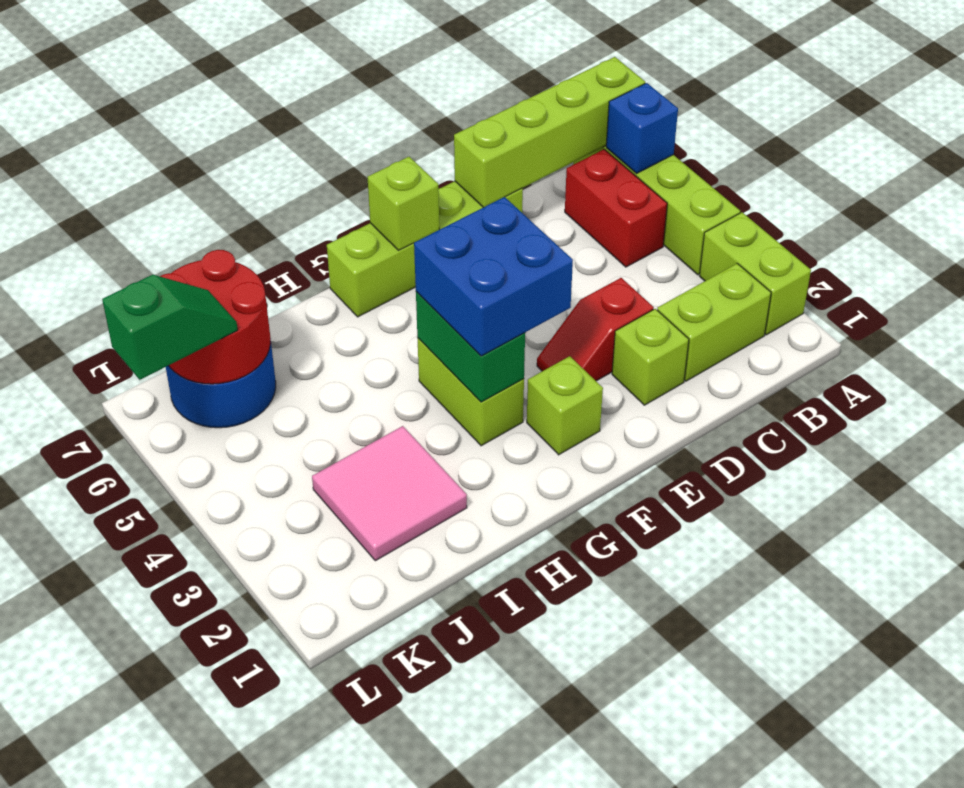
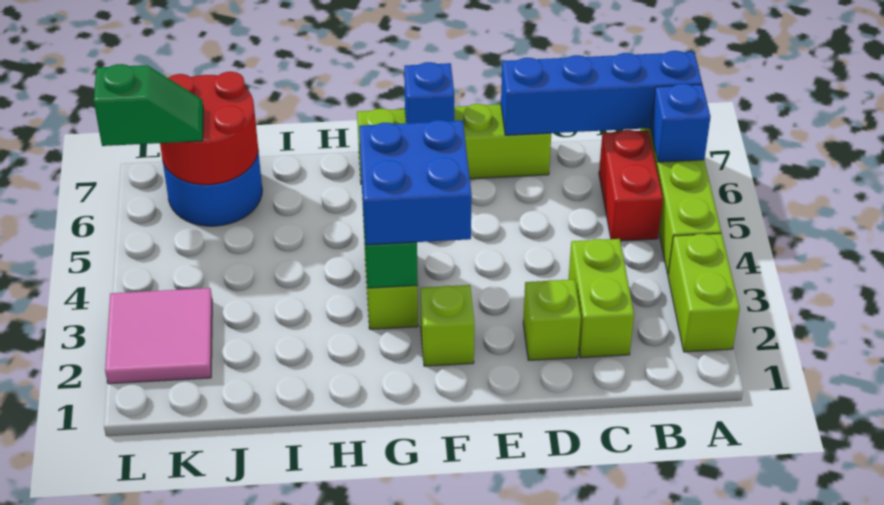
lime 1x4 brick [454,57,645,207] -> blue 1x4 brick [501,51,702,135]
lime 1x2 brick [657,263,771,381] -> lime 1x2 brick turned to [568,239,634,358]
red 1x2 slope [537,278,654,381] -> none
lime 1x1 brick [367,157,439,250] -> blue 1x1 brick [404,62,454,123]
pink 2x2 tile [312,426,467,561] -> pink 2x2 tile moved to [105,288,212,384]

